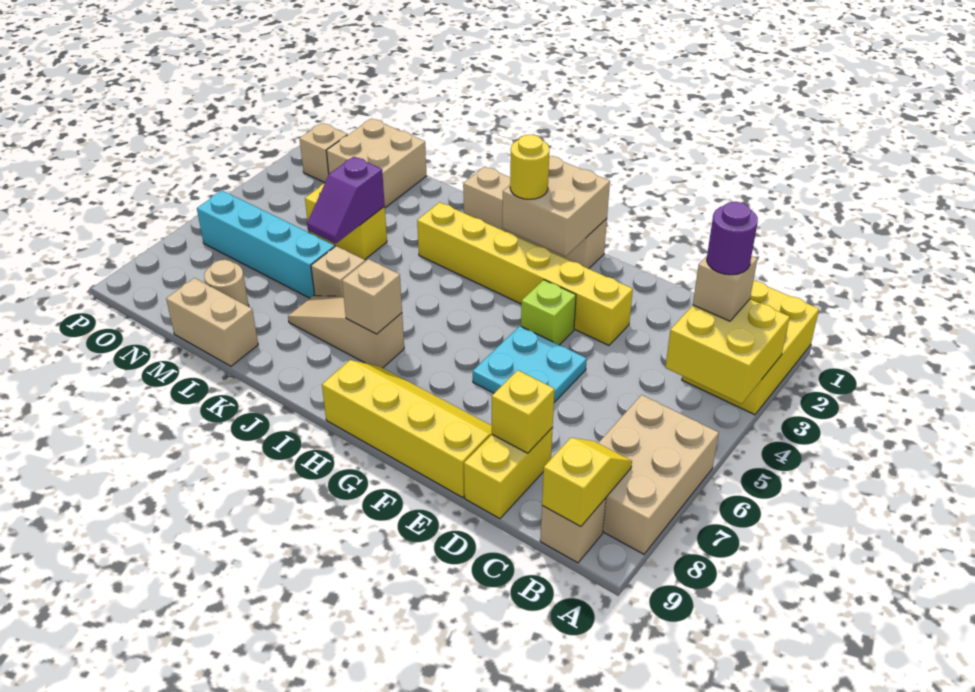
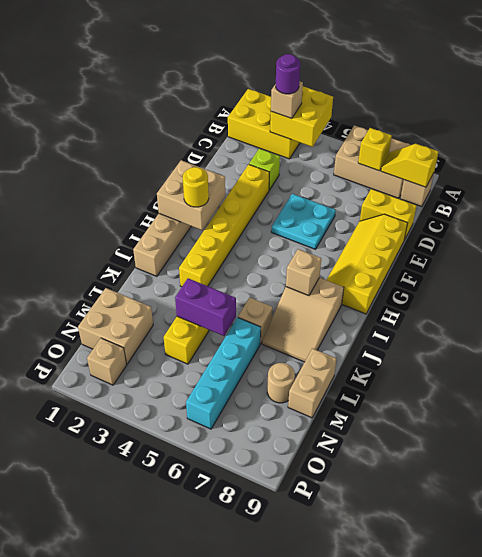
yellow 1x1 brick [492,370,555,453] -> yellow 1x1 brick moved to [358,128,392,171]
lime 1x1 brick [521,280,576,345] -> lime 1x1 brick moved to [249,148,280,190]
tan 1x3 slope [288,296,404,368] -> tan 2x3 slope [262,278,344,362]
purple 1x2 slope [307,157,385,243] -> purple 1x2 brick [175,278,236,336]

